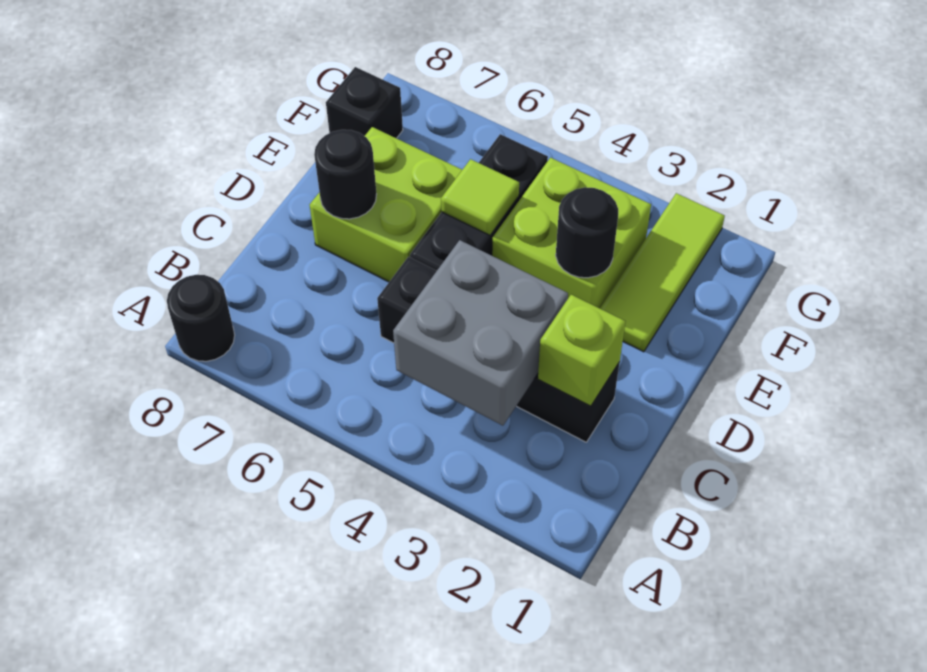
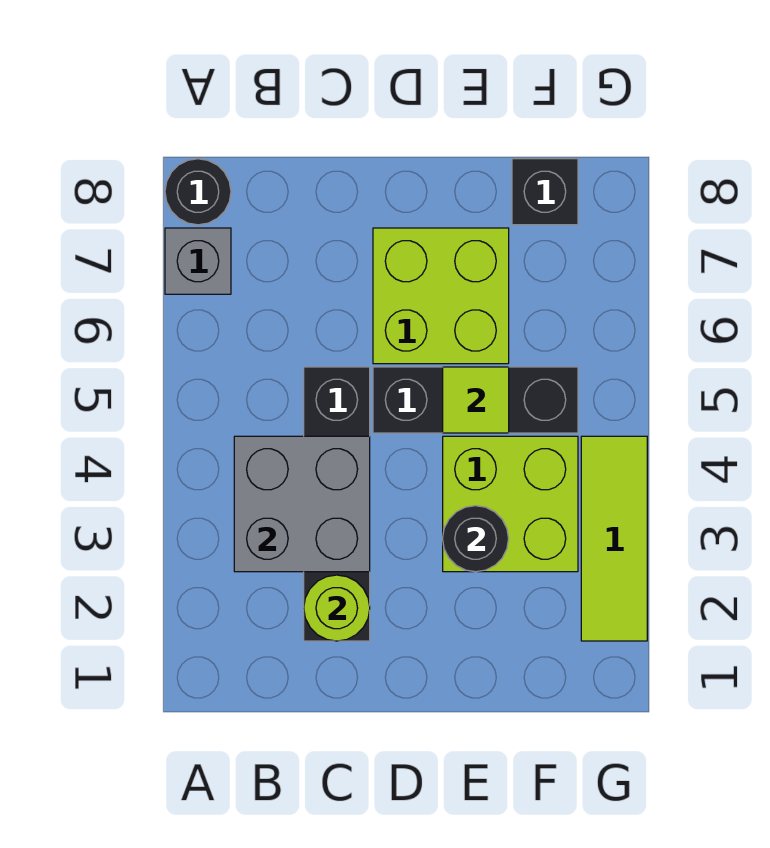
none -> grey 1x1 brick [165,228,231,294]
lime 1x1 brick [538,295,626,406] -> lime 1x1 round brick [304,575,370,641]
black 1x1 round brick [314,130,376,219] -> none
lime 1x3 tile [600,193,725,352] -> lime 1x3 tile turned to [581,436,647,641]

